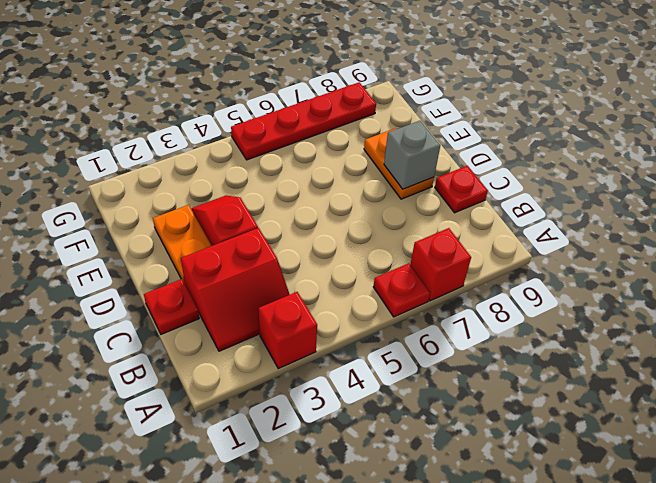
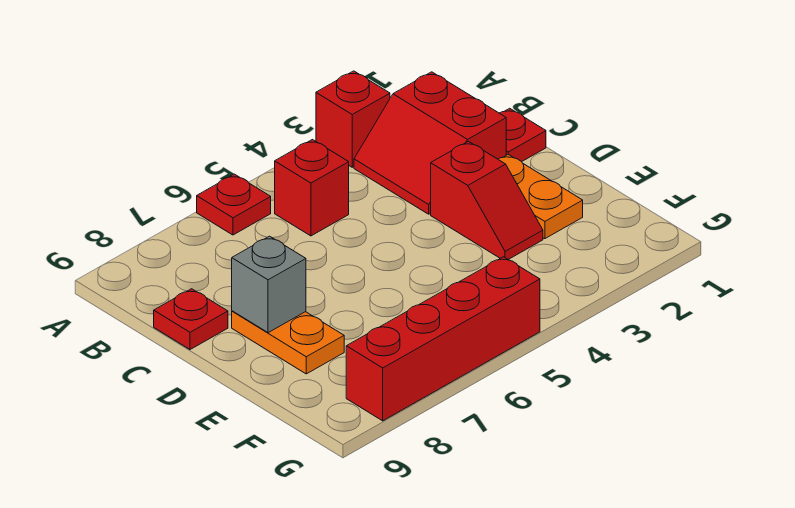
red 1x1 brick [410,228,471,301] -> red 1x1 brick moved to [275,140,349,236]
red 2x2 slope [181,228,290,351] -> red 2x2 slope turned to [354,72,506,214]
red 1x4 plate [231,82,376,160] -> red 1x4 brick [346,257,540,421]

